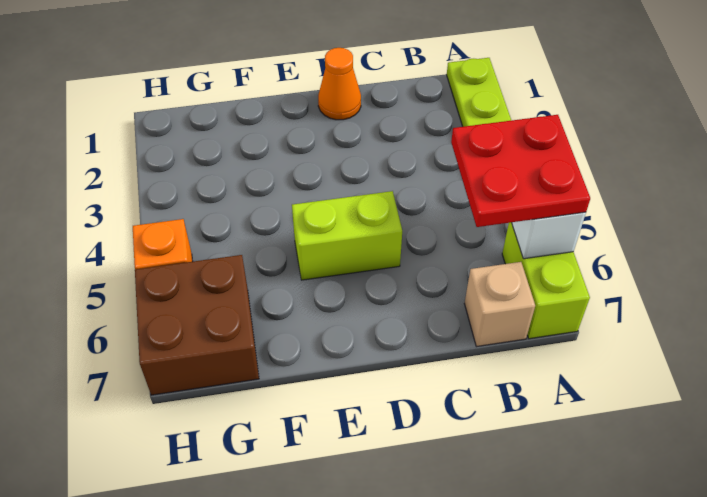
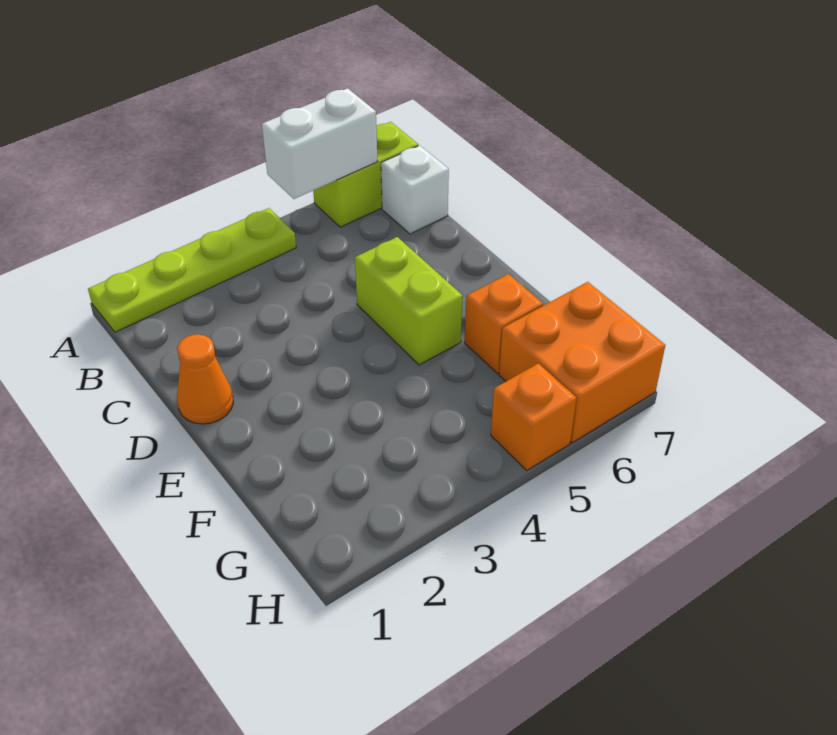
red 2x2 plate [451,115,590,227] -> none
tan 1x1 brick [464,262,535,347] -> white 1x1 brick [381,145,449,234]
none -> orange 1x1 brick [465,274,543,373]
brown 2x2 brick [135,255,259,395] -> orange 2x2 brick [499,282,665,443]

